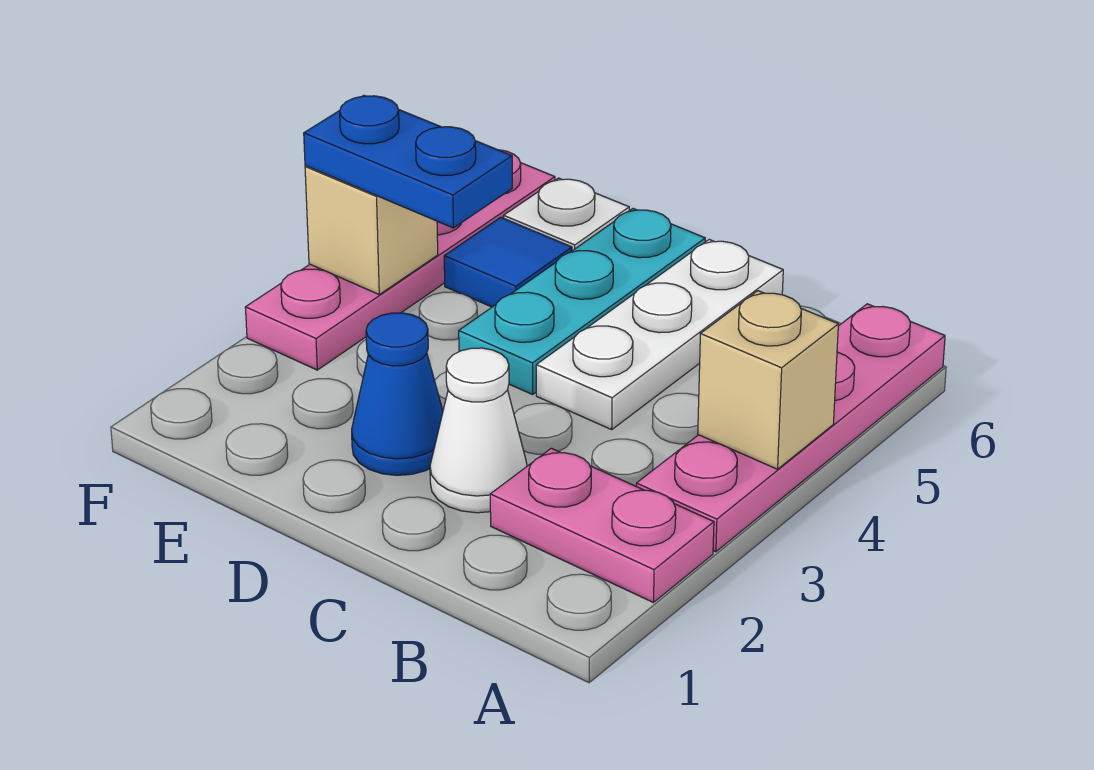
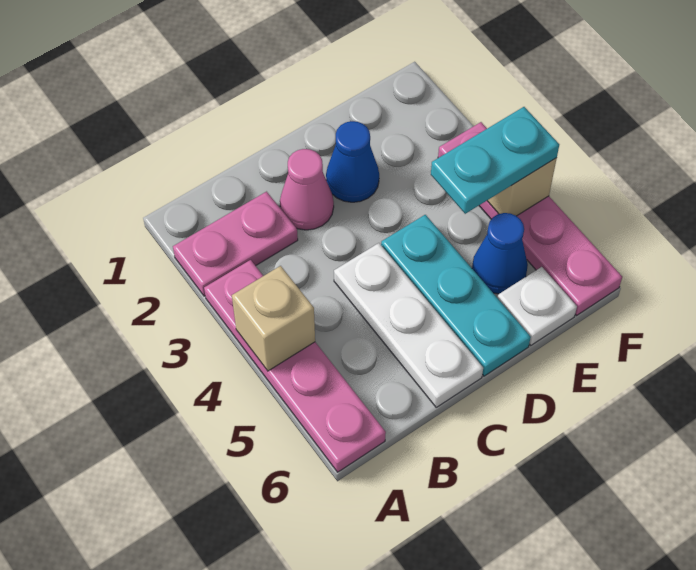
white 1x1 cone [430,348,527,513] -> pink 1x1 cone [280,149,334,230]
blue 1x2 plate [304,96,512,228] -> cyan 1x2 plate [431,107,559,214]
blue 1x1 tile [444,217,572,307] -> blue 1x1 cone [472,213,528,294]

